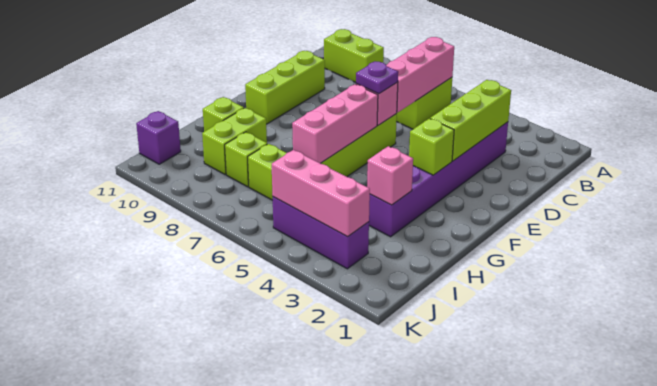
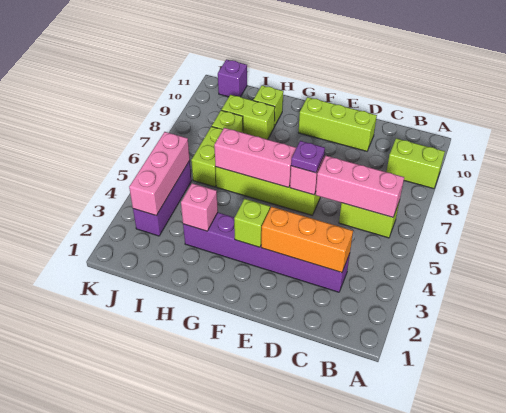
lime 1x2 brick [324,29,384,82] -> lime 1x2 brick turned to [386,138,445,189]
lime 1x3 brick [430,80,511,161] -> orange 1x3 brick [261,207,353,273]

